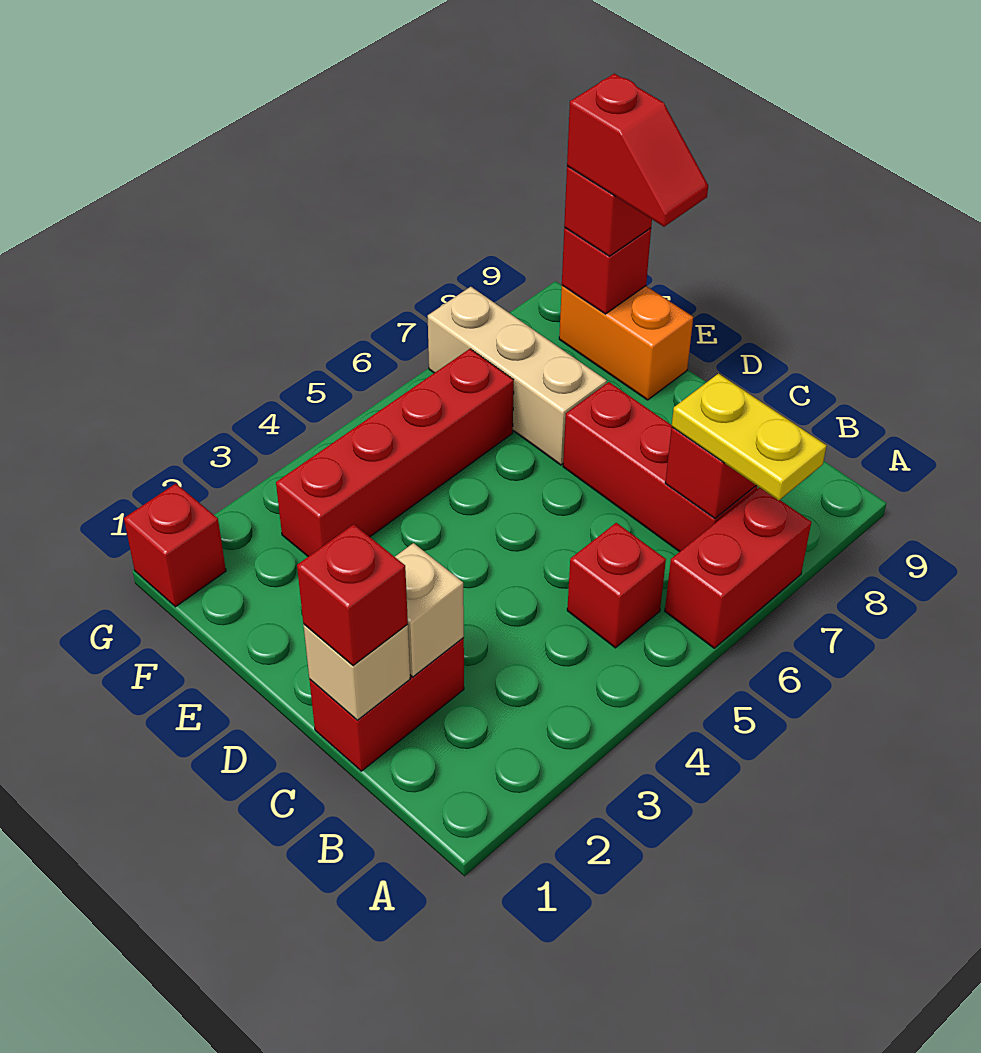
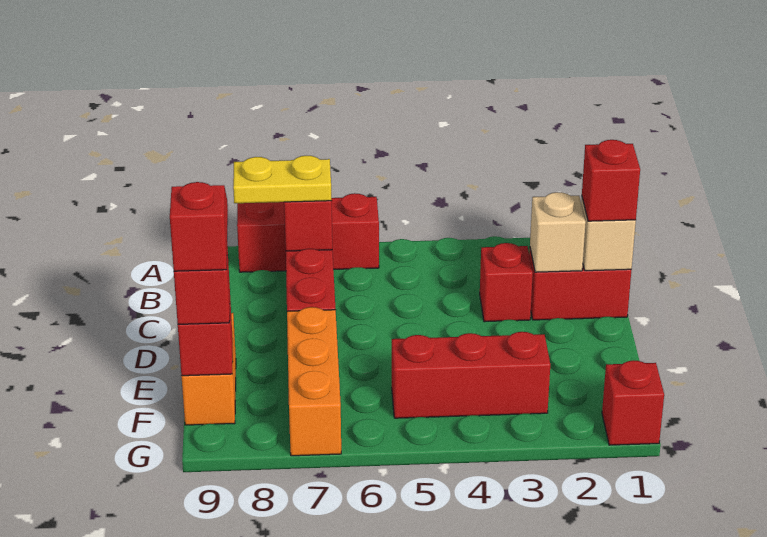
red 1x2 brick [665,487,811,648] -> red 1x3 brick [237,193,379,272]
yellow 1x2 plate [672,374,826,501] -> yellow 1x2 plate turned to [233,156,332,203]
red 1x1 brick [567,523,666,648] -> red 1x1 brick moved to [480,243,533,322]
tan 1x3 brick [428,287,607,465] -> orange 1x3 brick [287,307,341,456]
red 1x4 brick [276,349,514,557] -> red 1x3 brick [392,332,550,418]

